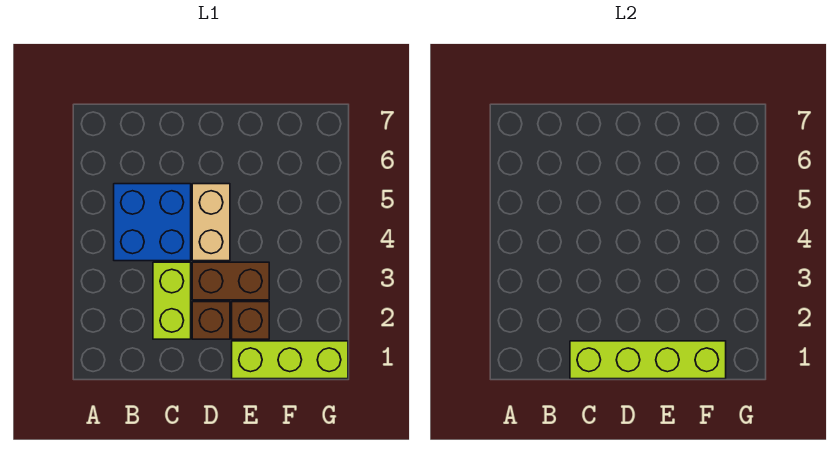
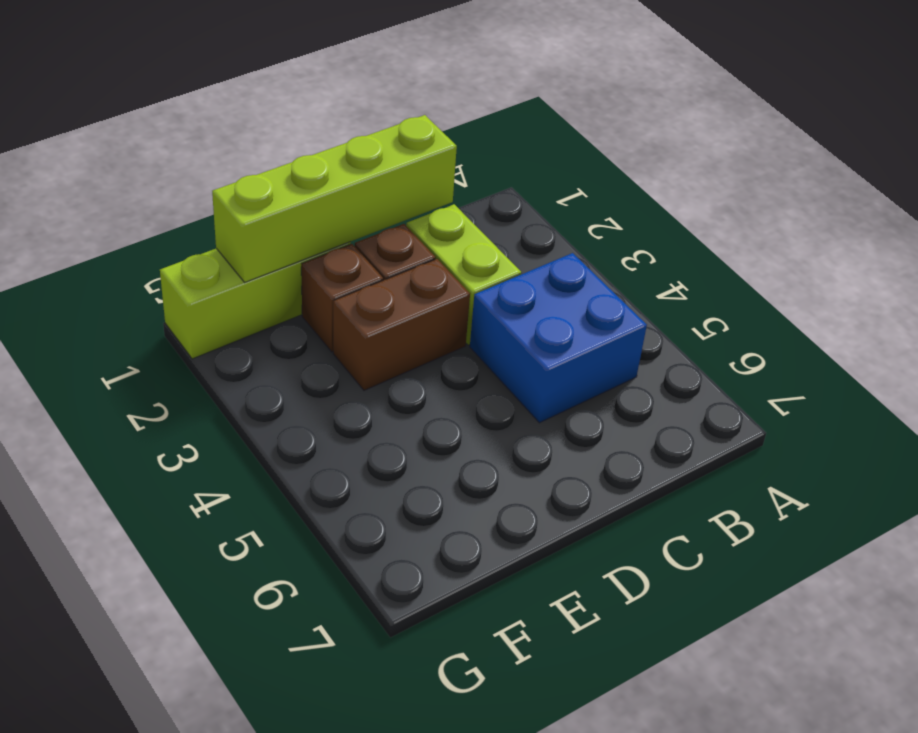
tan 1x2 brick [192,184,230,261] -> none

